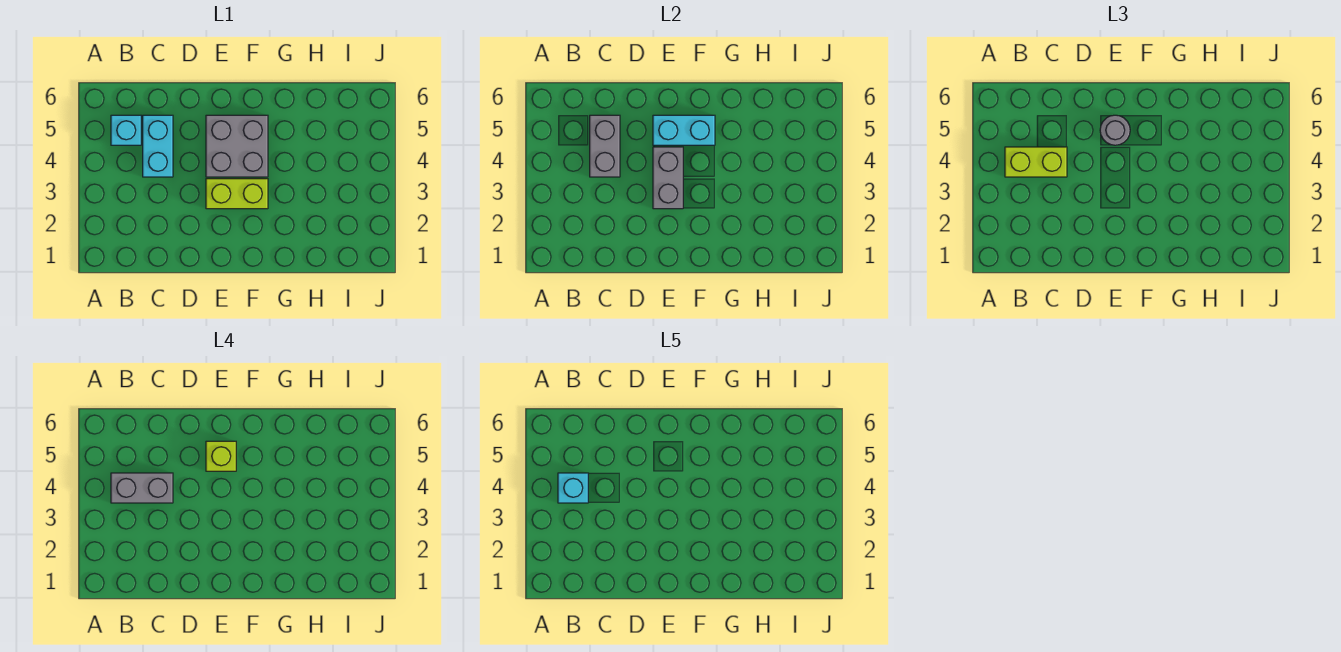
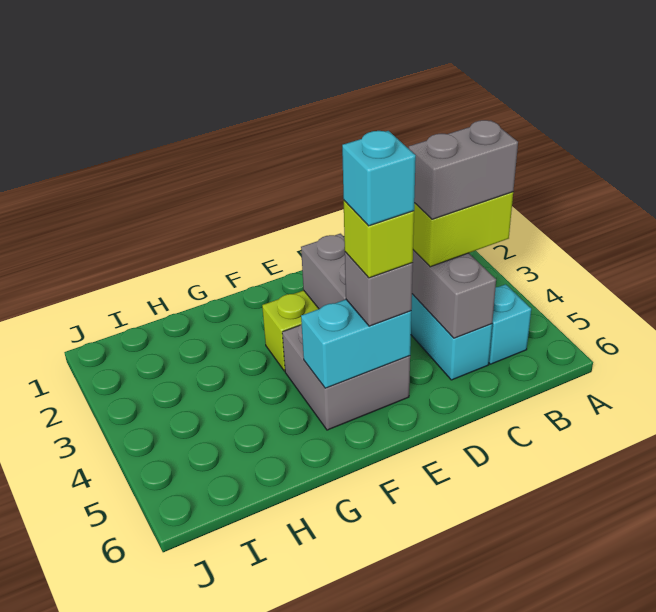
cyan 1x1 brick [558,473,588,503] -> cyan 1x1 brick moved to [342,131,416,226]
grey 1x1 round brick [1100,115,1130,145] -> grey 1x1 brick [345,252,413,326]

